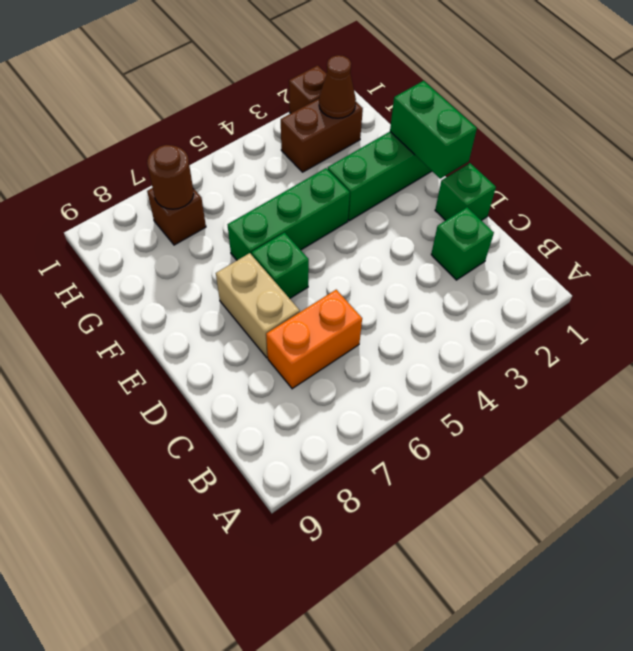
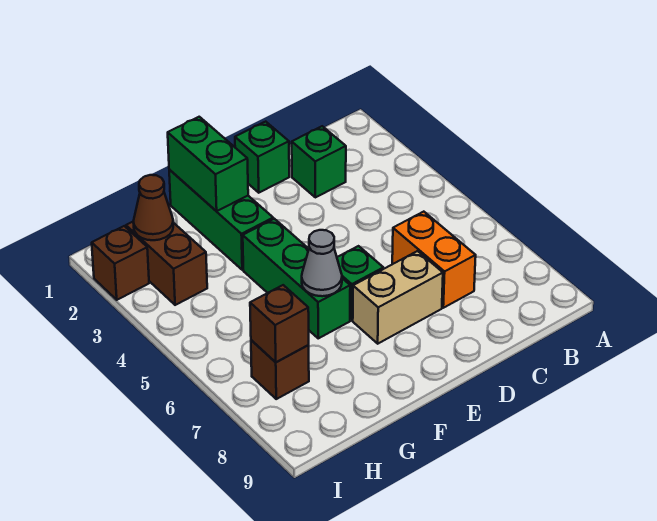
green 1x2 brick [390,81,477,179] -> green 1x2 brick turned to [168,117,248,211]
none -> grey 1x1 cone [302,230,342,296]
brown 1x1 round brick [147,145,194,209] -> brown 1x1 brick [250,285,309,362]

